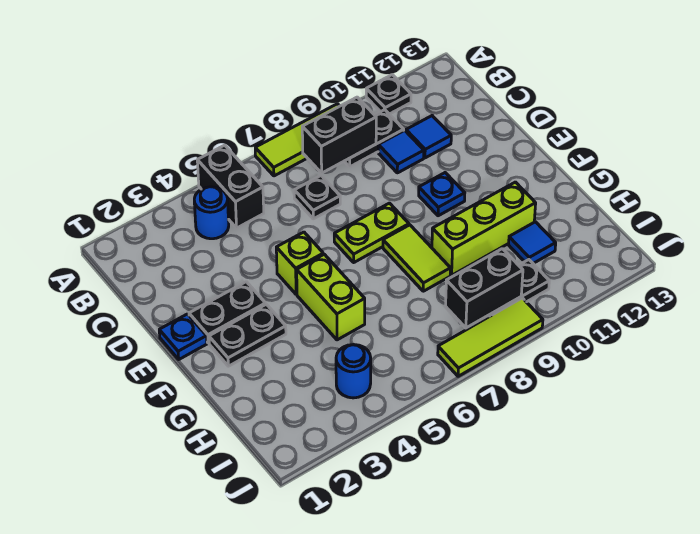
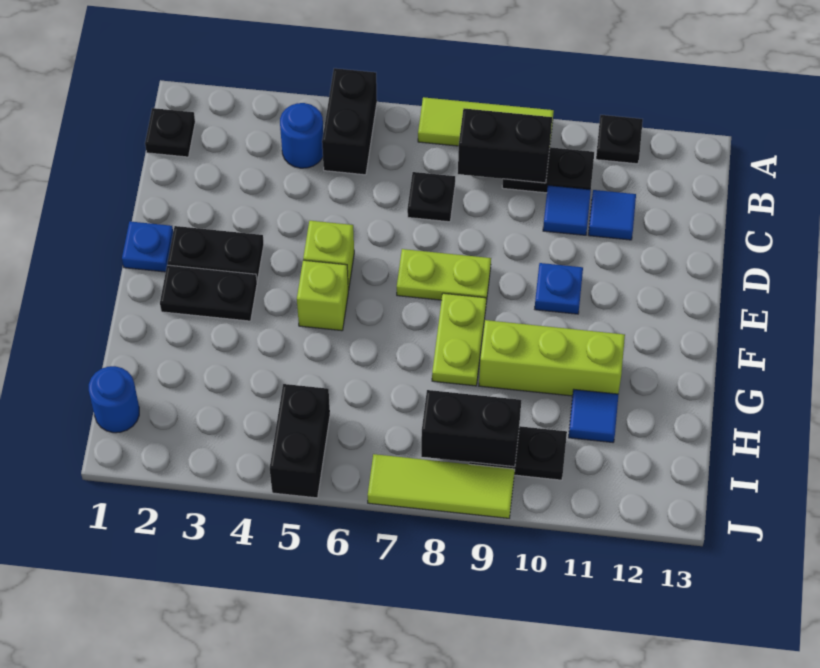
none -> black 1x1 plate [145,108,195,157]
lime 1x2 brick [297,254,365,340] -> lime 1x1 brick [297,260,348,331]
lime 1x2 tile [383,225,450,291] -> lime 1x2 plate [432,293,486,386]
blue 1x1 round brick [336,345,371,398] -> blue 1x1 round brick moved to [89,366,139,433]
none -> black 1x2 brick [270,384,330,498]

